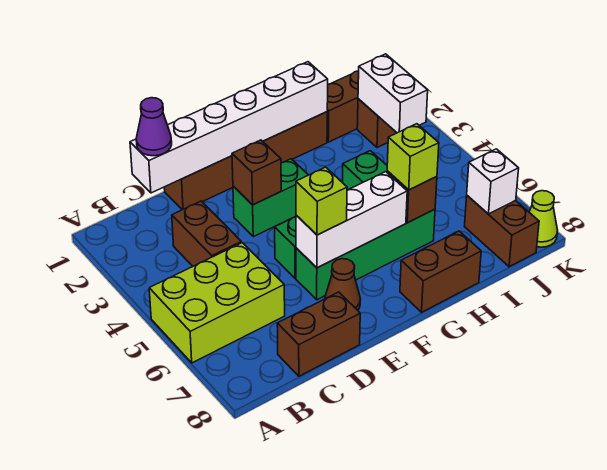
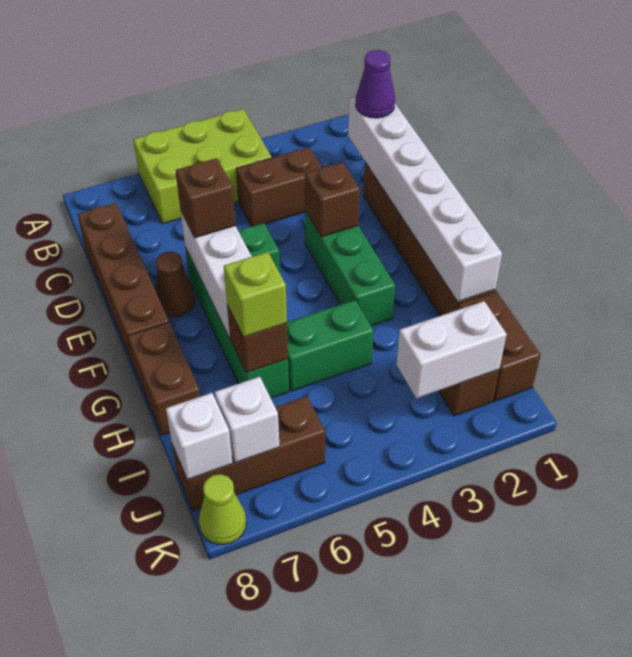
lime 2x3 brick [149,243,285,363] -> lime 2x3 brick turned to [133,109,272,224]
brown 1x2 brick [277,292,360,376] -> brown 1x4 brick [77,203,169,367]
green 1x2 brick [233,159,308,237] -> green 1x3 brick [305,211,395,326]
lime 1x1 brick [296,167,347,235] -> brown 1x1 brick [175,158,236,238]
brown 1x2 brick [464,196,539,267] -> brown 1x3 brick [172,396,325,511]
none -> white 1x1 brick [166,393,233,480]

